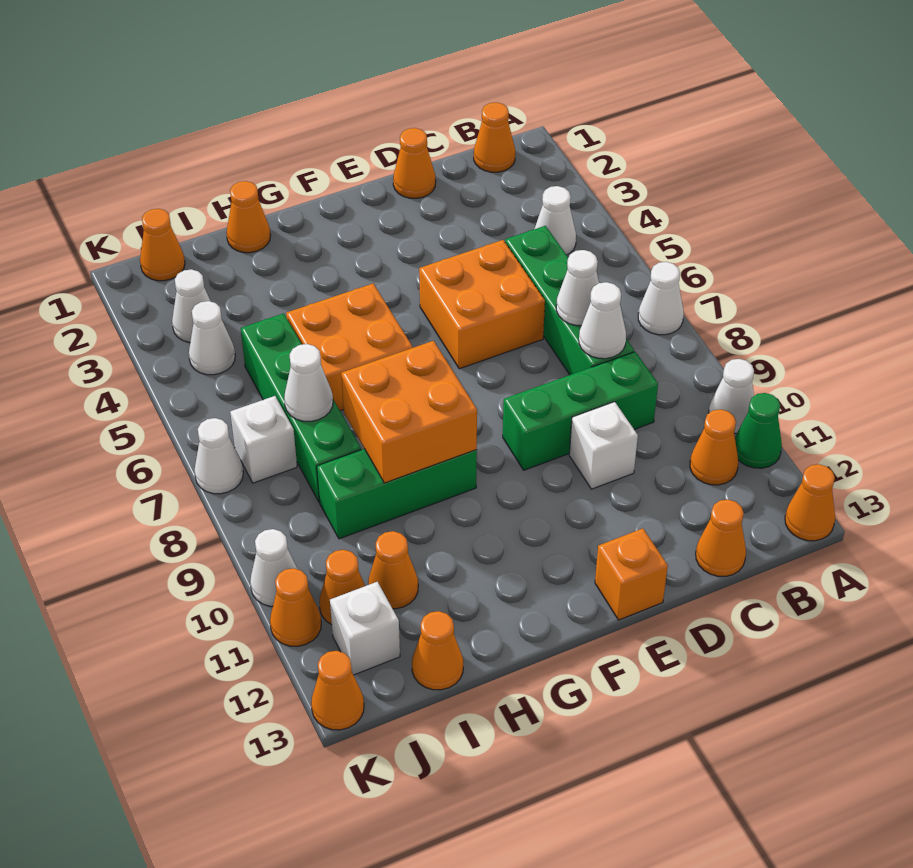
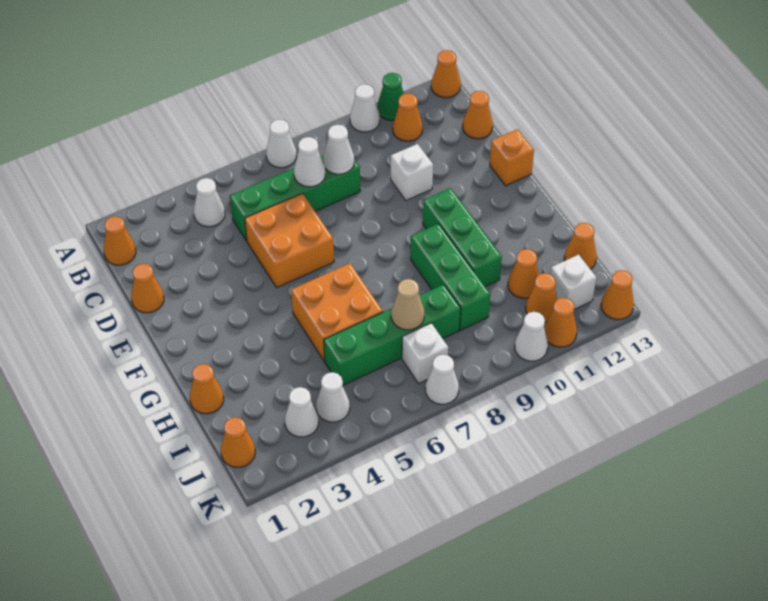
green 1x3 brick [503,352,658,470] -> green 1x3 brick moved to [423,188,502,287]
orange 2x2 brick [341,341,477,483] -> none
white 1x1 cone [284,344,333,421] -> tan 1x1 cone [391,279,424,330]

